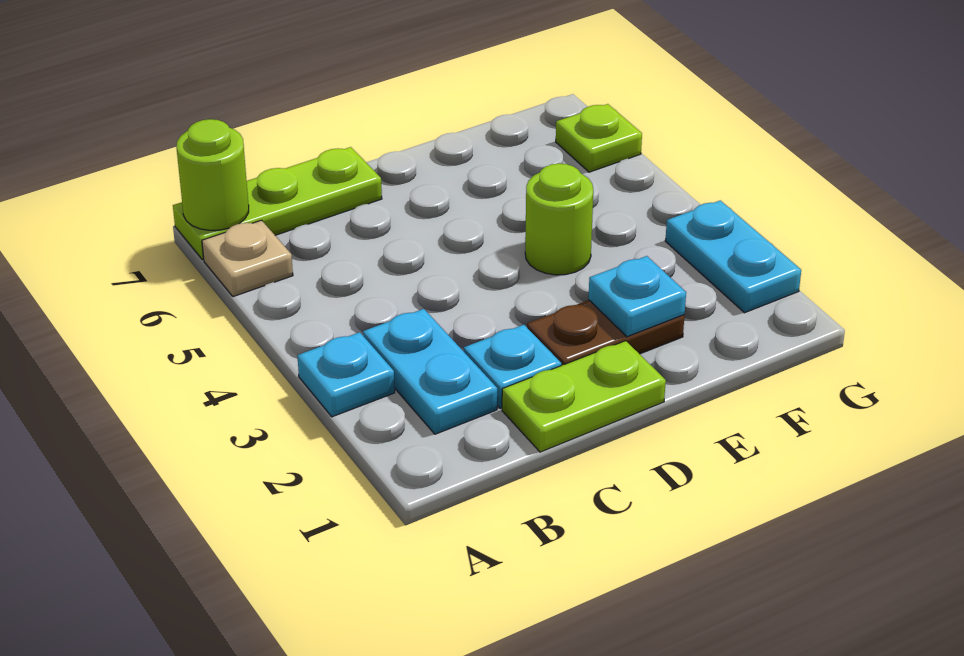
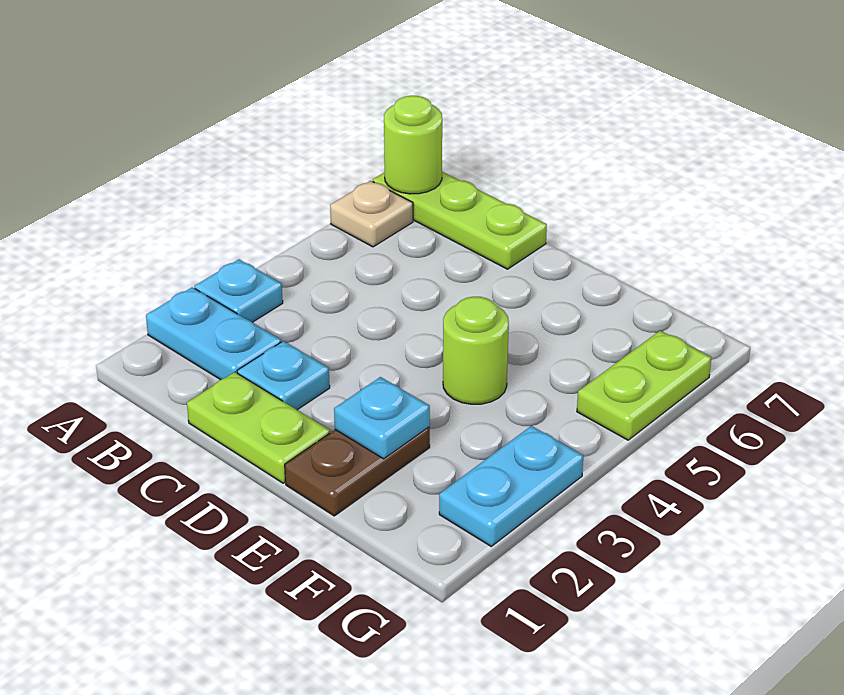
cyan 1x2 plate [363,309,497,434] -> cyan 1x2 plate turned to [146,287,281,380]
brown 1x2 plate [527,300,685,365] -> brown 1x2 plate turned to [285,427,430,516]
lime 1x1 plate [556,104,642,172] -> lime 1x2 plate [577,331,711,440]

